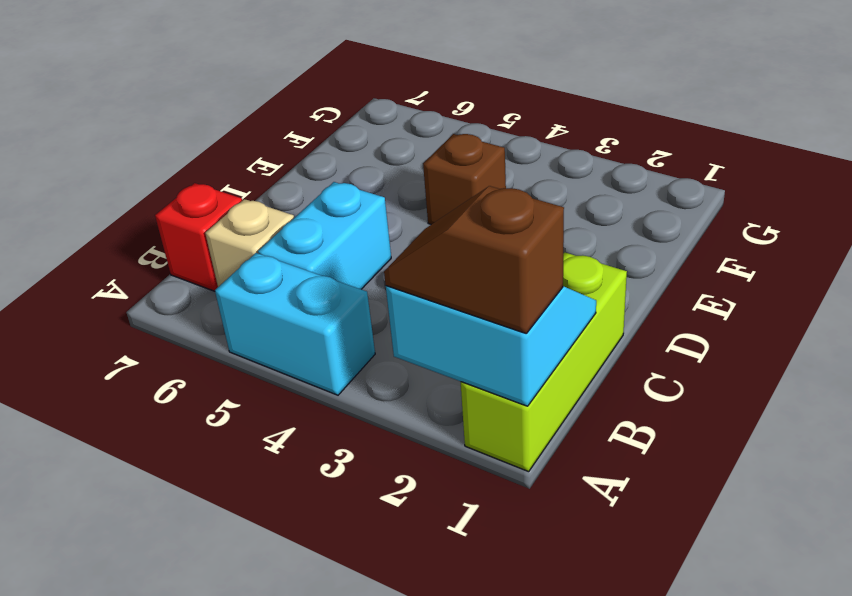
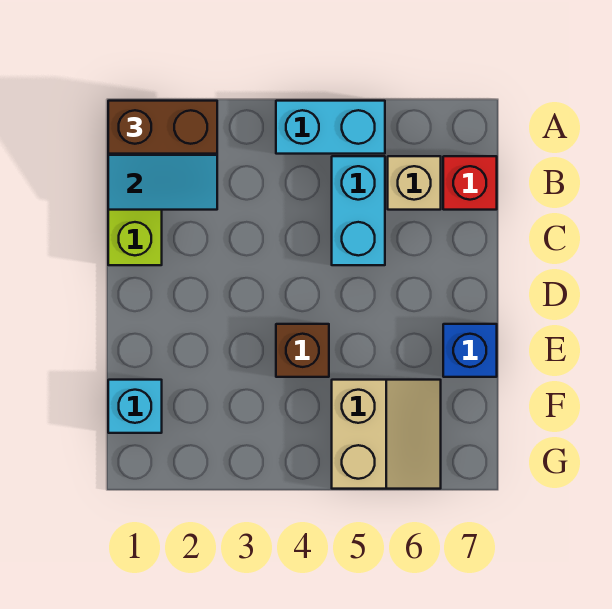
brown 1x2 slope [384,186,564,333] -> brown 1x2 brick [108,101,217,154]
none -> blue 1x1 brick [443,324,497,377]
none -> cyan 1x1 brick [108,380,162,433]
none -> tan 2x2 slope [332,380,441,489]

